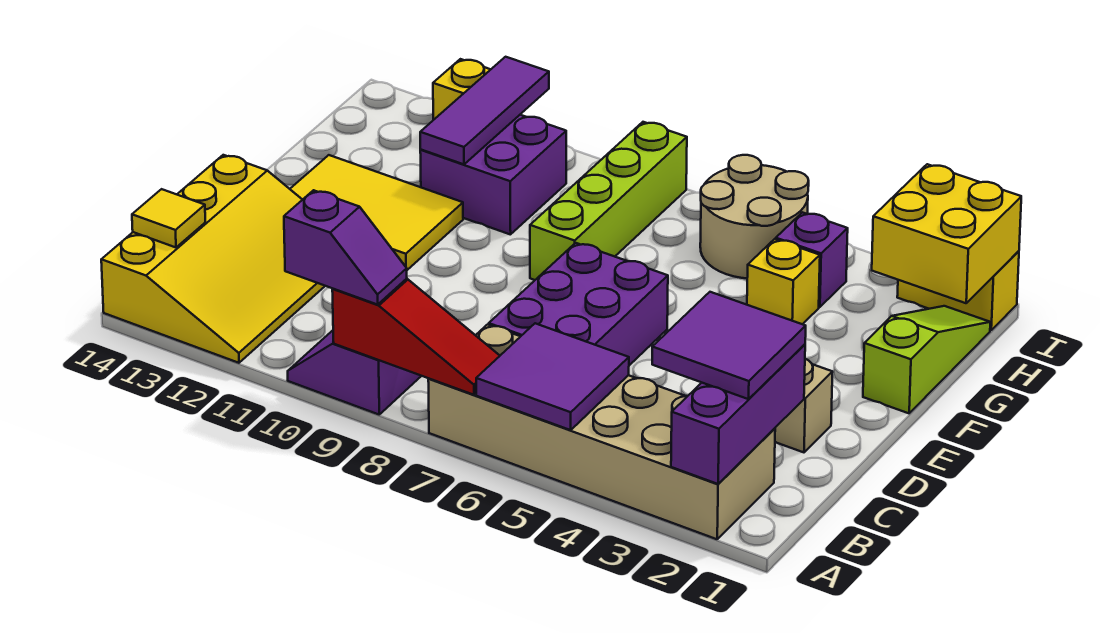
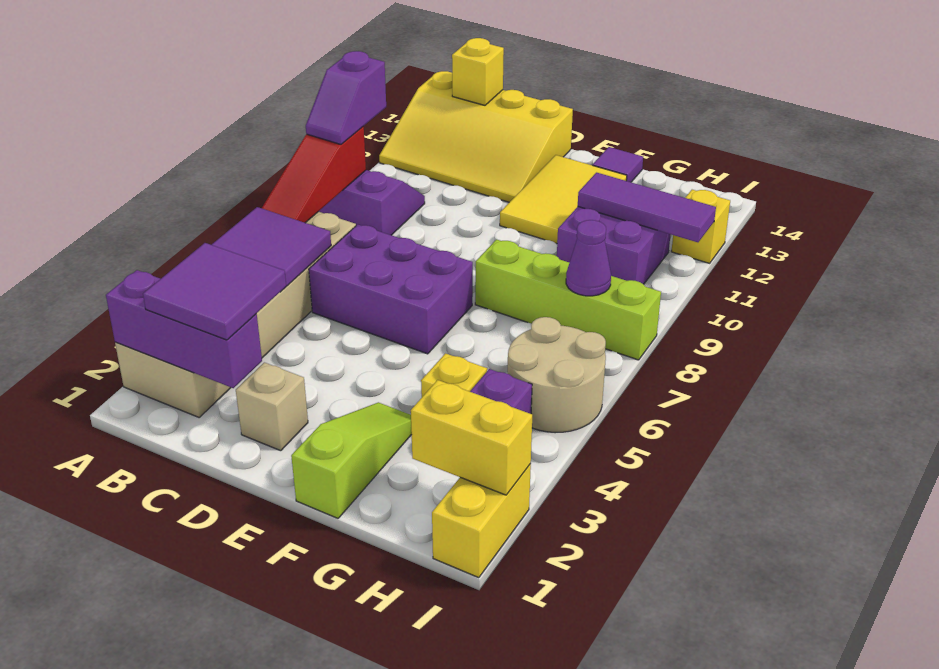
yellow 1x1 tile [132,189,205,247] -> yellow 1x1 brick [452,38,504,105]
lime 1x3 slope [863,306,990,413] -> lime 1x3 slope turned to [291,402,412,518]
none -> purple 1x1 tile [593,147,643,182]
yellow 2x2 brick [872,164,1021,303] -> yellow 1x2 brick [411,380,532,495]
none -> purple 1x1 cone [566,220,611,296]

